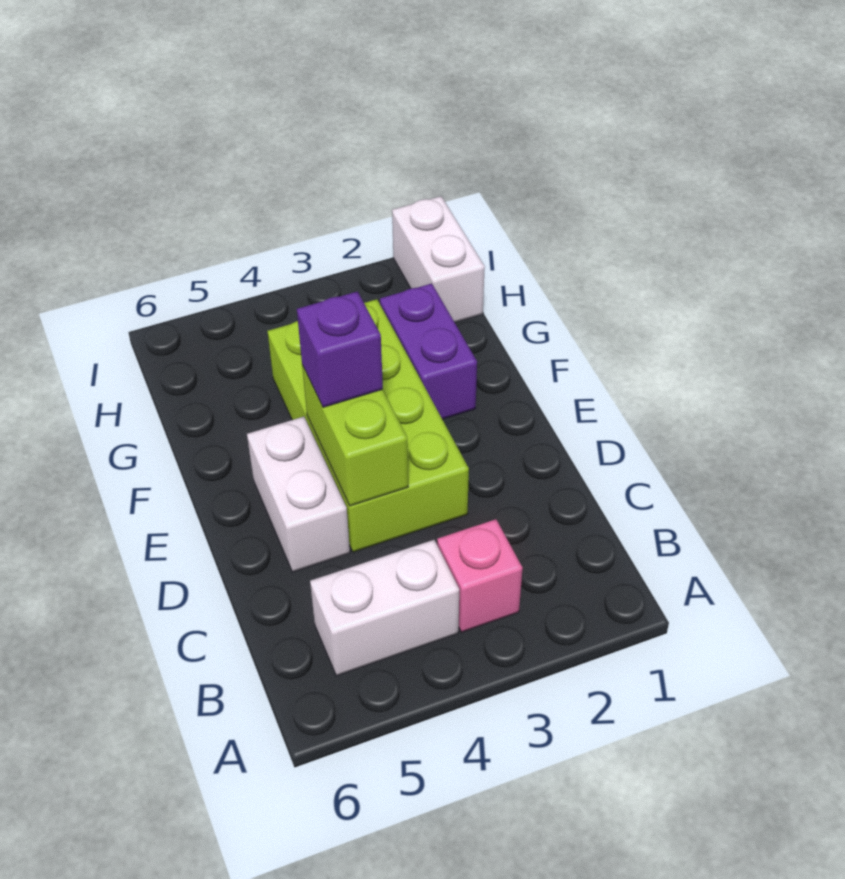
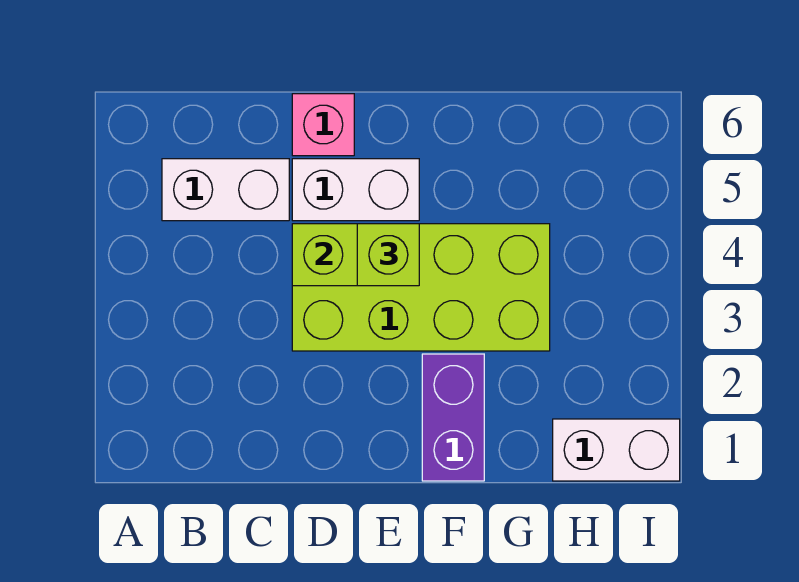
pink 1x1 brick [437,519,523,632] -> pink 1x1 brick moved to [292,94,354,156]
white 1x2 brick [310,540,459,676] -> white 1x2 brick turned to [162,159,289,221]
purple 1x1 brick [297,291,383,407] -> lime 1x1 brick [357,224,419,286]
purple 1x2 brick [380,283,477,419] -> purple 1x2 brick turned to [422,354,484,481]

